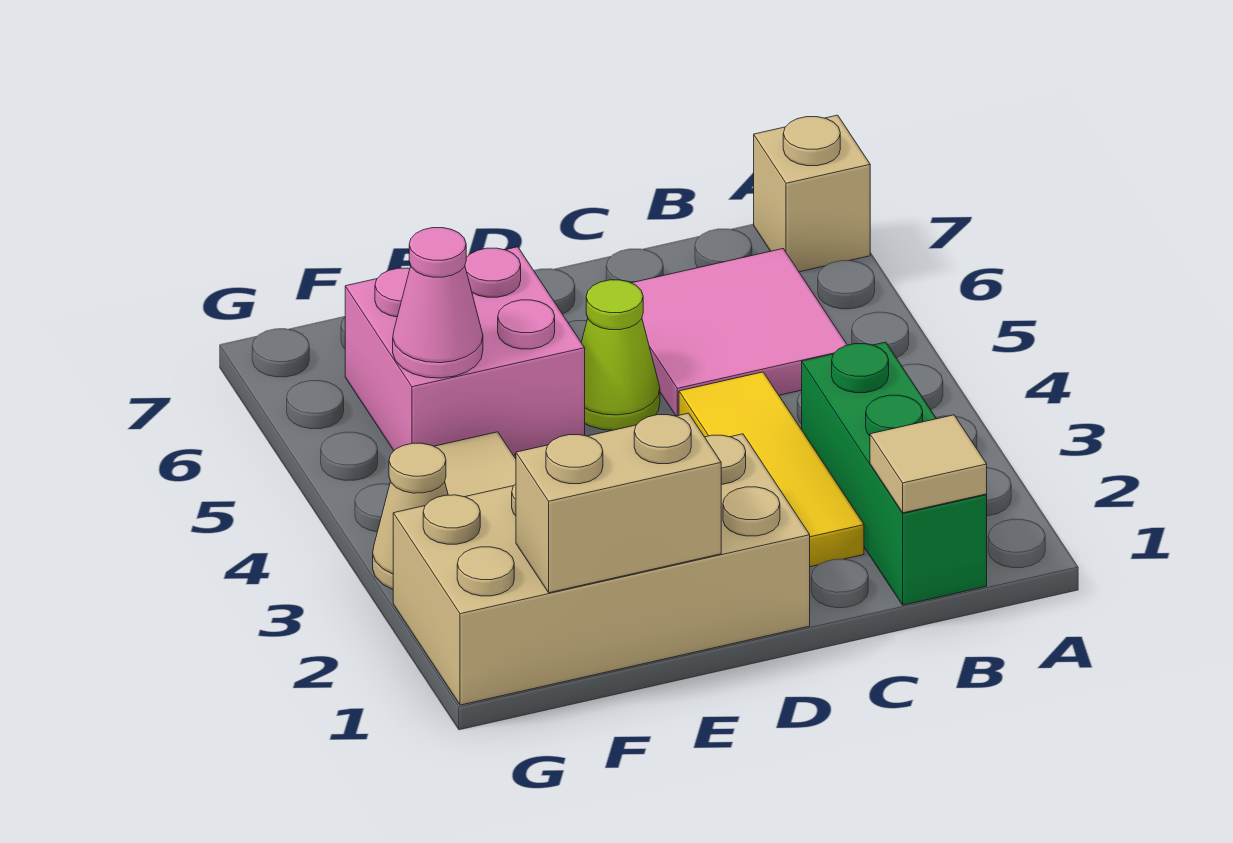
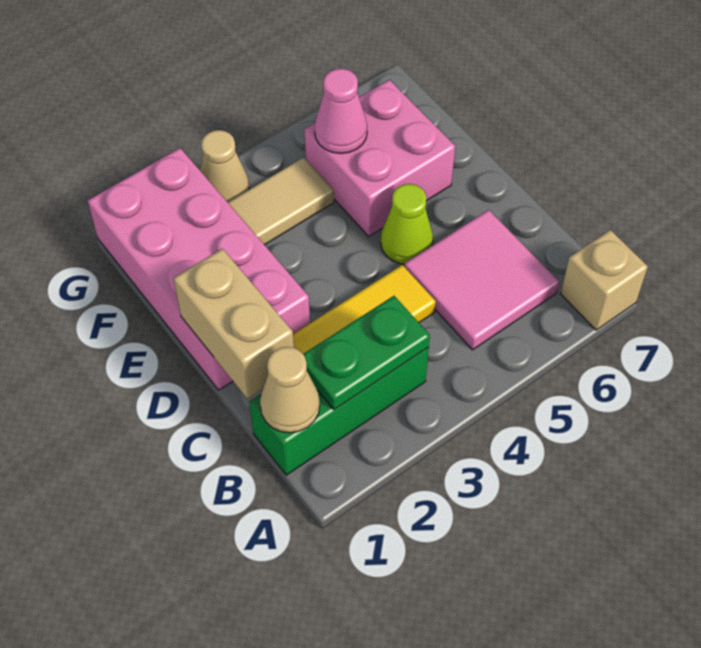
tan 1x1 tile [870,415,987,513] -> tan 1x1 cone [260,347,320,433]
none -> green 1x2 plate [303,296,430,410]
tan 2x4 brick [393,434,810,705] -> pink 2x4 brick [88,148,310,390]
tan 1x2 brick [516,413,721,593] -> tan 1x2 brick moved to [174,249,294,399]

